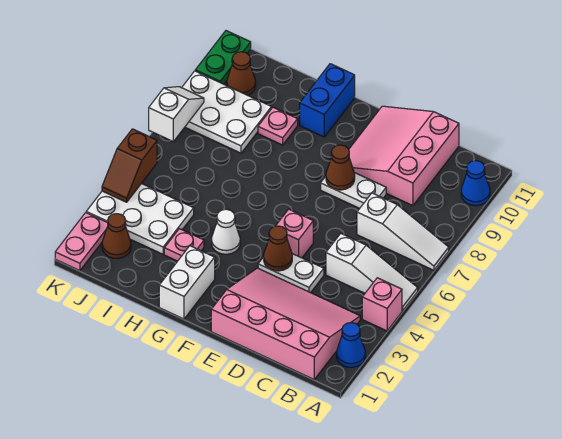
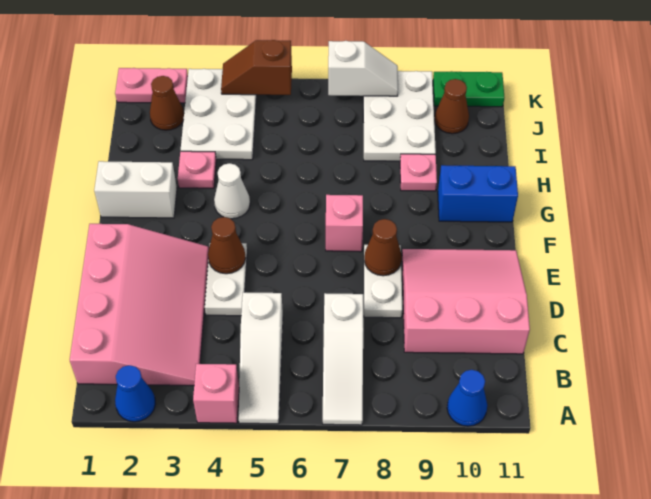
pink 1x1 brick [276,209,313,258] -> pink 1x1 brick moved to [326,195,363,252]

